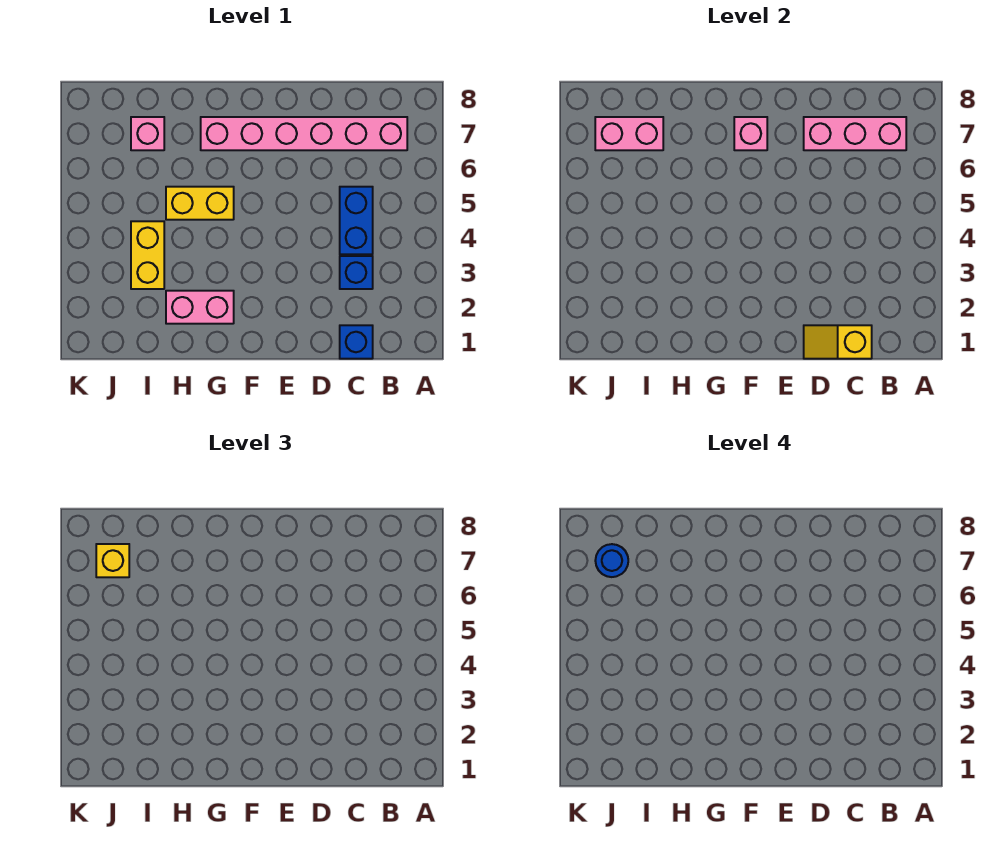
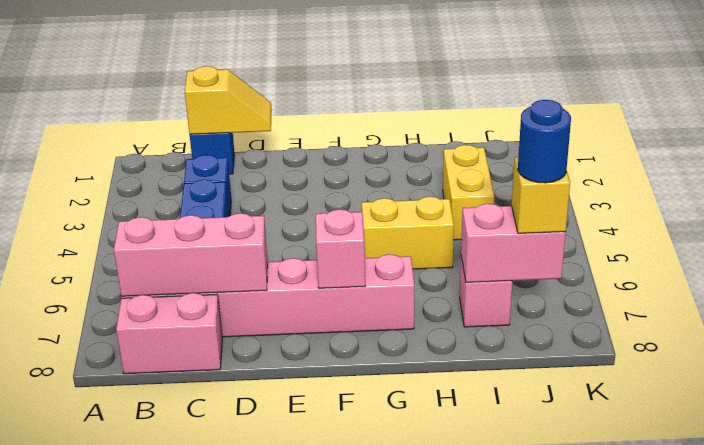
pink 1x2 brick [166,291,234,324] -> pink 1x2 brick moved to [116,293,222,374]

